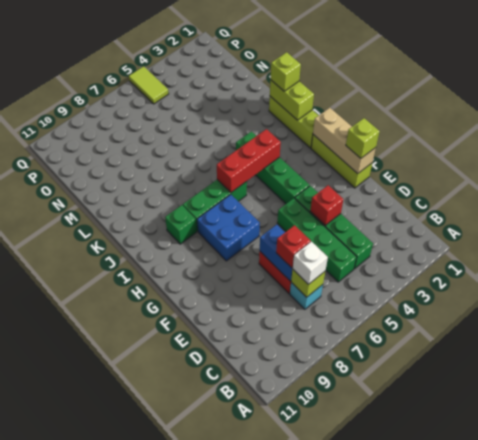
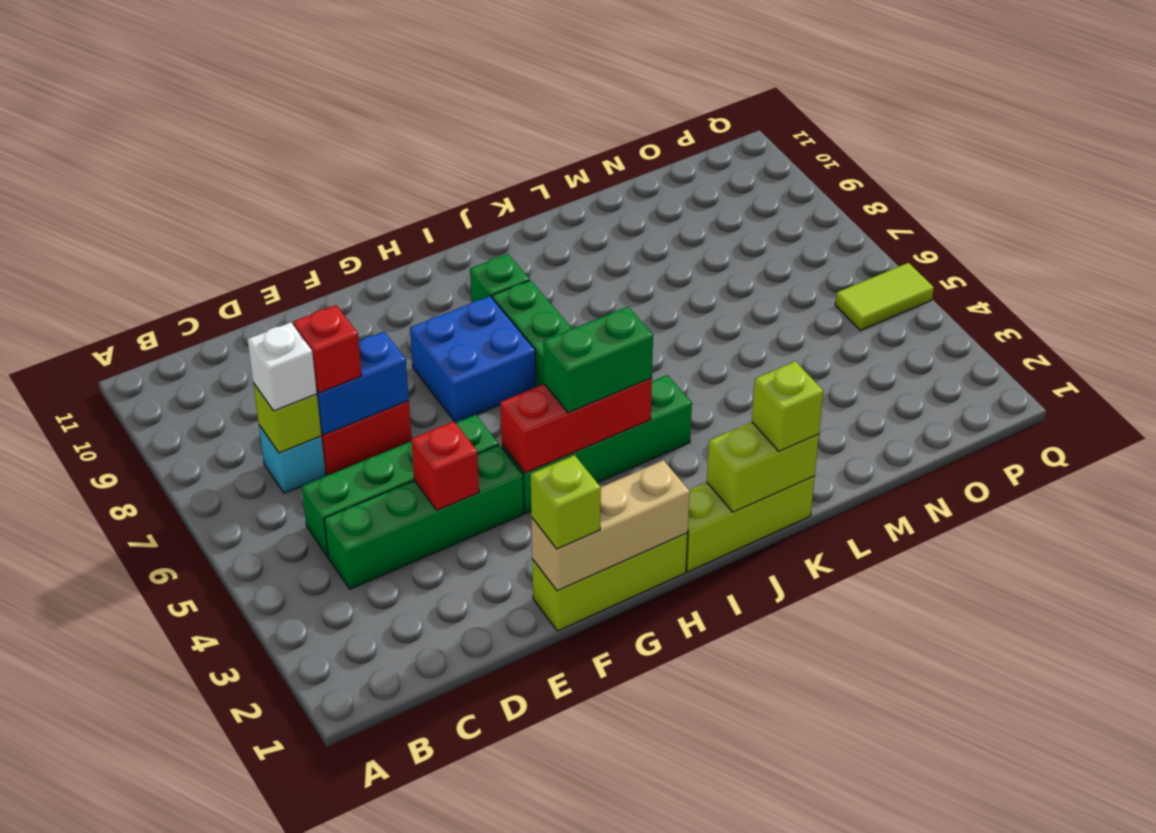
none -> green 1x2 brick [543,307,653,413]
red 1x3 brick [217,129,281,192] -> red 1x3 brick turned to [500,378,652,473]

